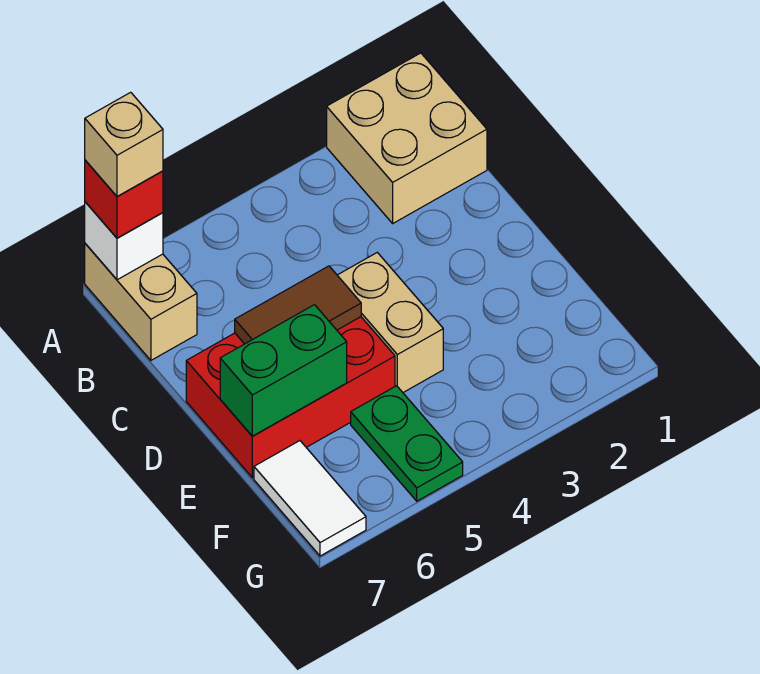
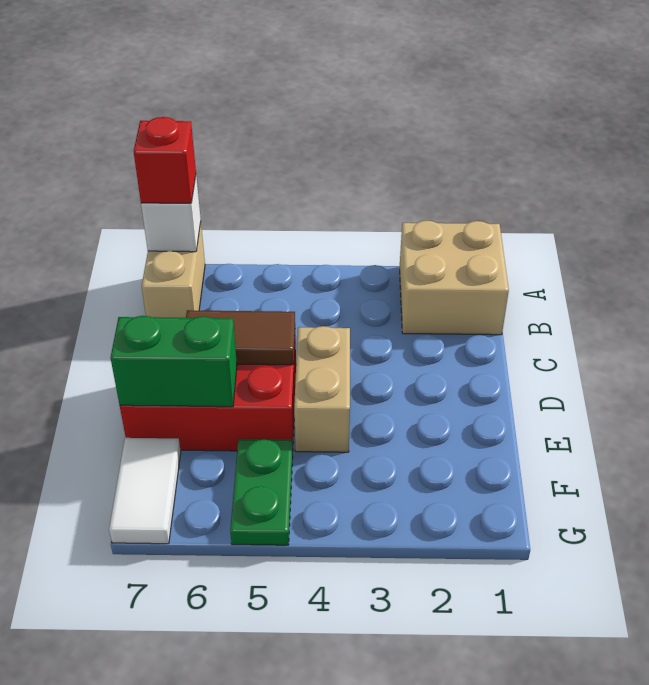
tan 1x1 brick [85,92,163,196] -> none

